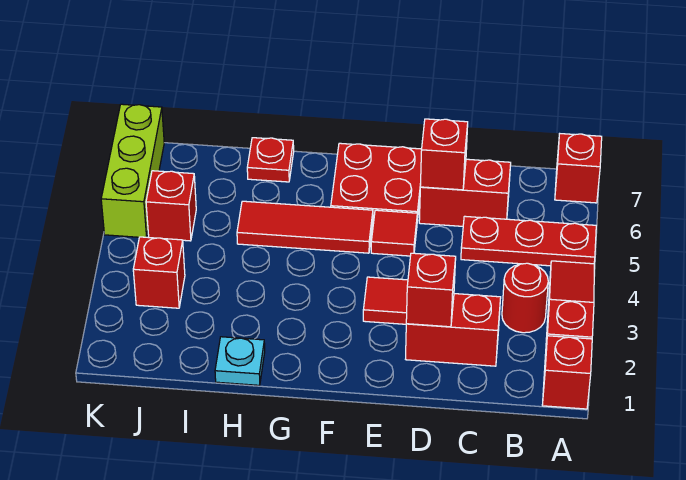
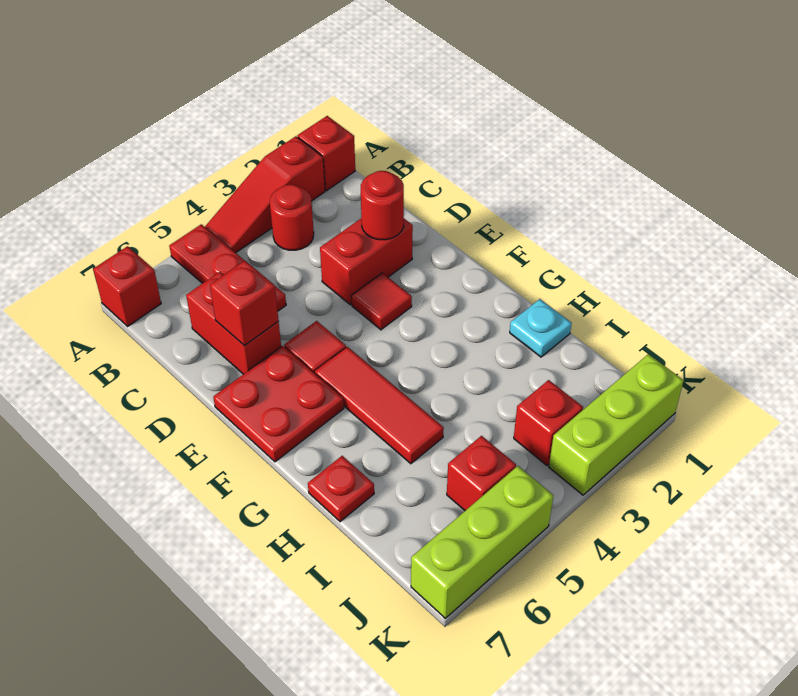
red 1x2 brick [406,294,501,366] -> red 1x2 brick turned to [320,219,413,305]
red 1x1 brick [406,253,456,327] -> red 1x1 round brick [361,171,404,240]
none -> lime 1x3 brick [549,354,684,495]

